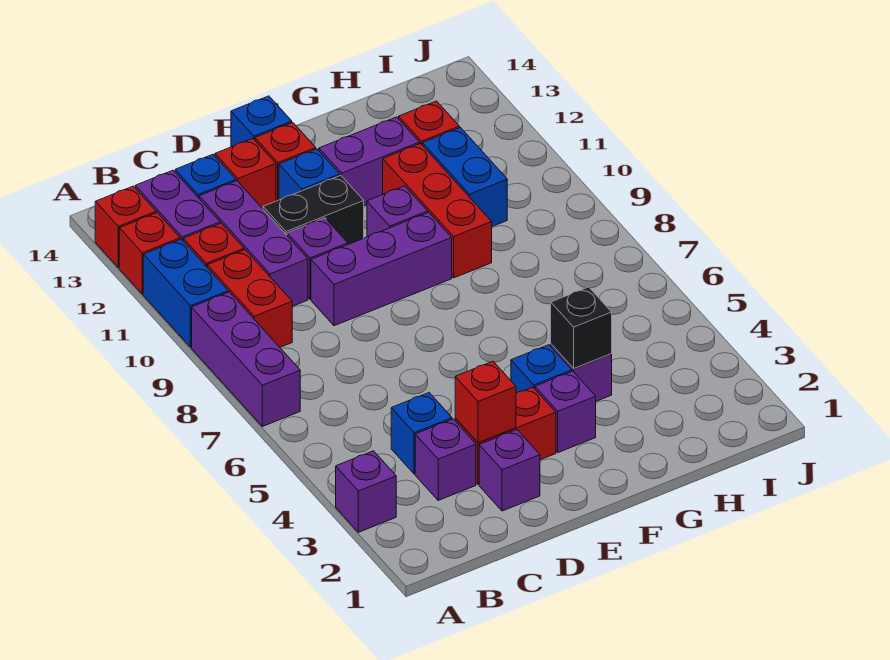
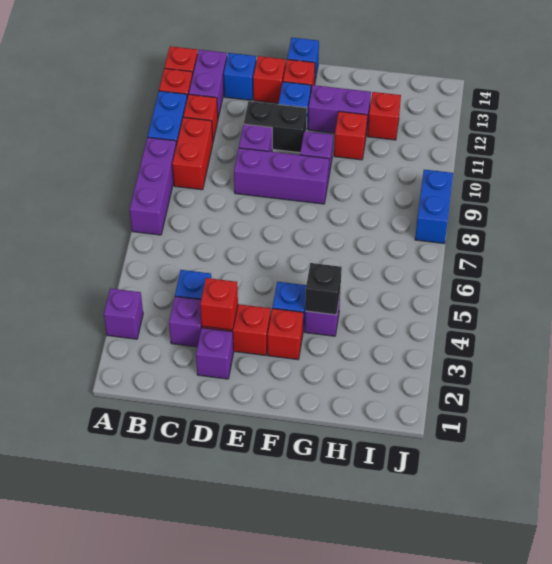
purple 1x3 brick [199,181,308,306] -> none
purple 1x1 brick [535,371,596,453] -> red 1x1 brick [268,309,303,360]
red 1x3 brick [383,144,492,278] -> red 1x1 brick [334,111,367,160]
blue 1x2 brick [423,128,507,226] -> blue 1x2 brick moved to [415,170,453,243]

